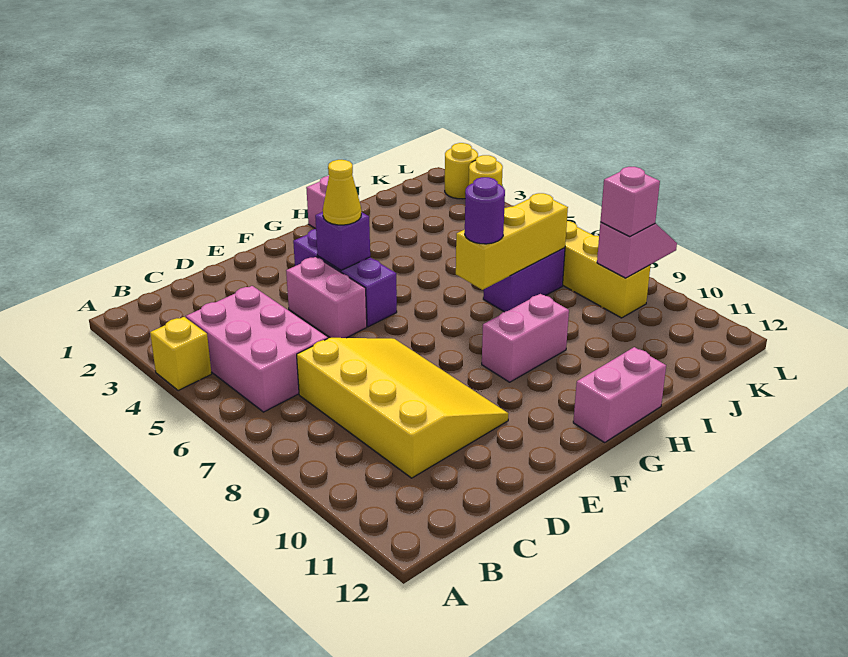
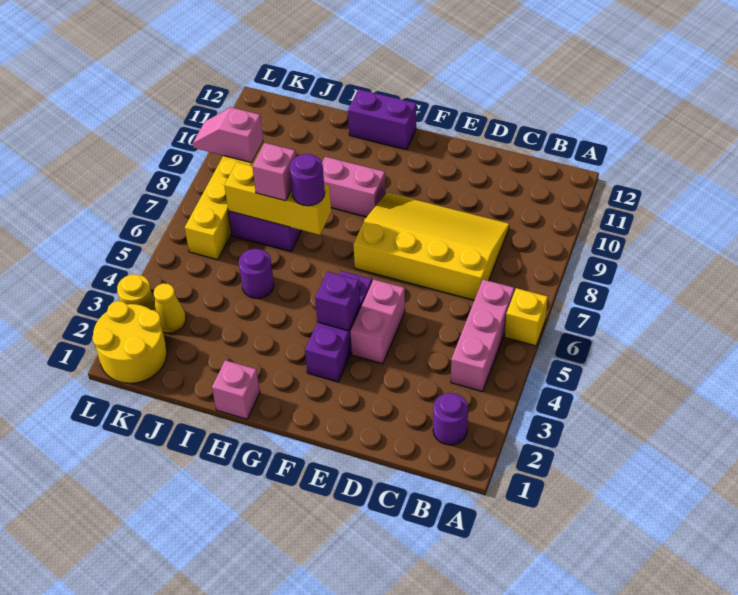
yellow 1x1 brick [150,317,212,391] -> yellow 1x1 brick moved to [505,288,548,346]
none -> purple 1x1 round brick [433,393,468,445]
pink 2x3 brick [186,286,328,412] -> pink 1x3 brick [451,280,514,392]
yellow 3x4 slope [297,338,509,478] -> yellow 3x4 slope turned to [353,193,509,300]
yellow 1x1 cone [323,160,361,225] -> yellow 1x1 cone moved to [154,283,186,333]
pink 1x2 brick [573,347,666,442] -> purple 1x2 brick [348,89,416,150]
none -> purple 1x1 round brick [239,249,274,298]
pink 1x1 brick [600,167,660,237] -> pink 1x1 brick moved to [252,143,296,201]
yellow 1x1 round brick [445,143,478,199] -> yellow 2x2 round brick [92,301,167,383]

